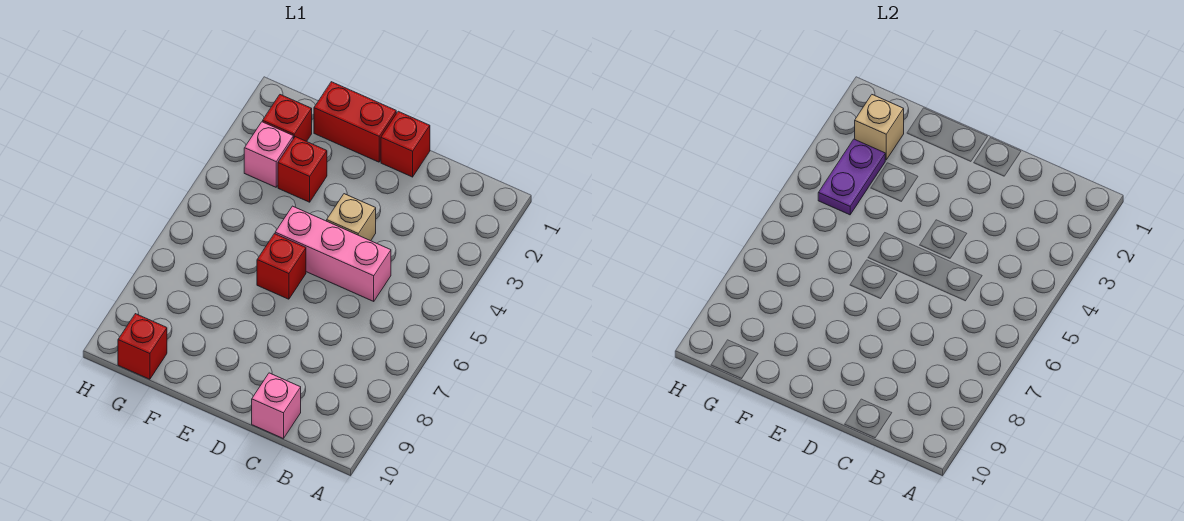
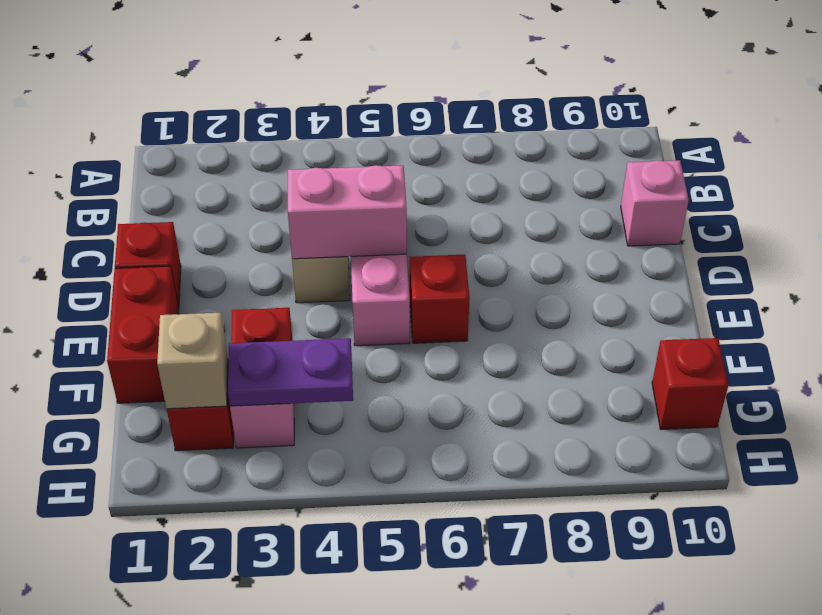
none -> pink 1x2 brick [288,165,407,259]

